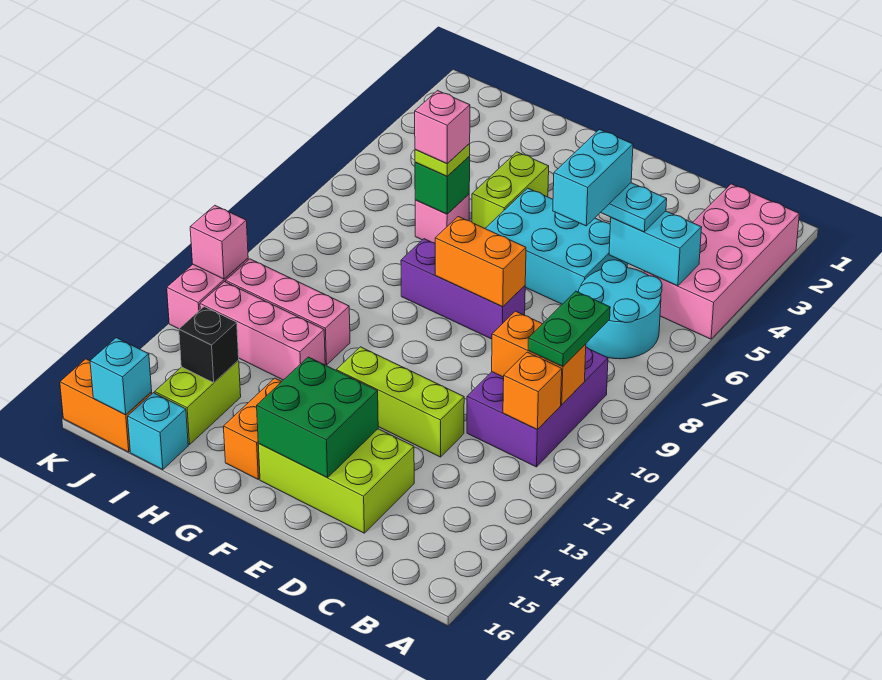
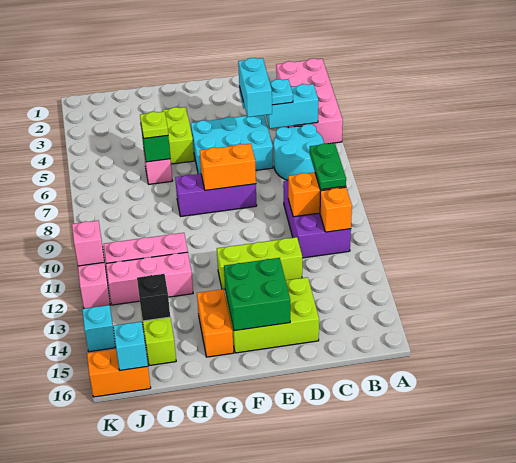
pink 1x1 brick [415,91,470,164] -> none
cyan 1x1 brick [128,393,188,470] -> cyan 1x1 brick moved to [82,305,116,352]

